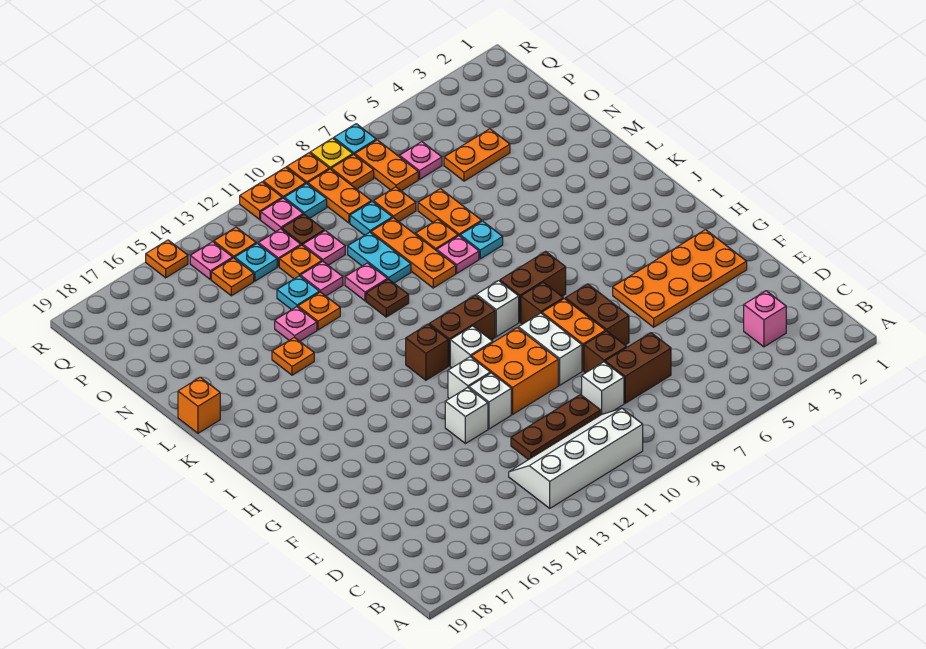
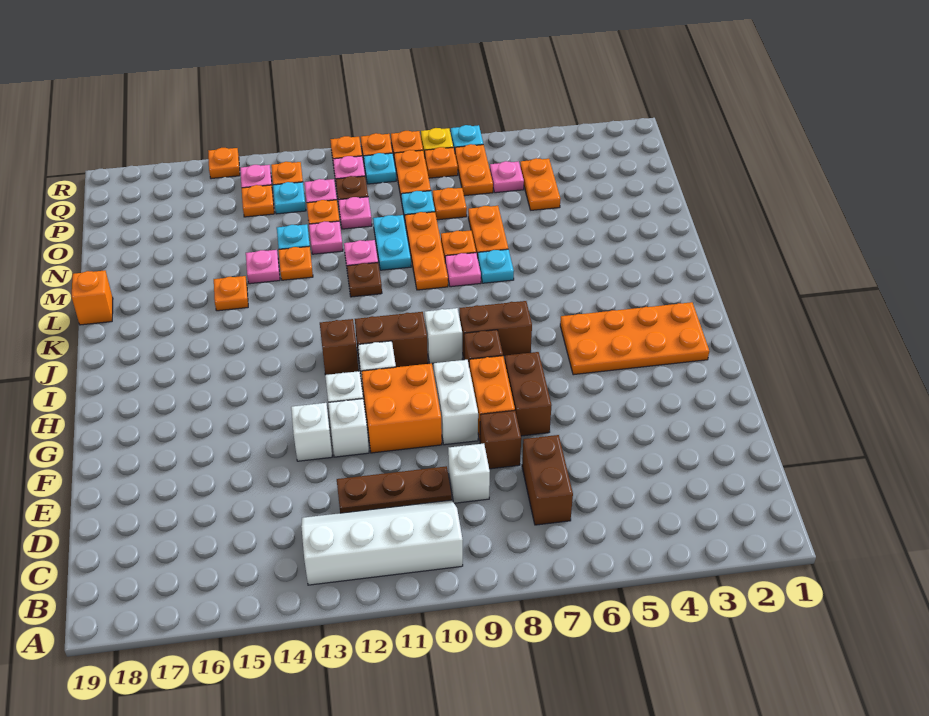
pink 1x1 brick [744,291,786,347] -> none
brown 1x2 brick [605,333,671,403] -> brown 1x2 brick turned to [522,435,573,525]
orange 2x4 plate [613,230,747,327] -> orange 2x4 plate moved to [560,302,709,375]
orange 1x2 plate [444,129,510,181] -> orange 1x2 plate turned to [520,158,560,210]

